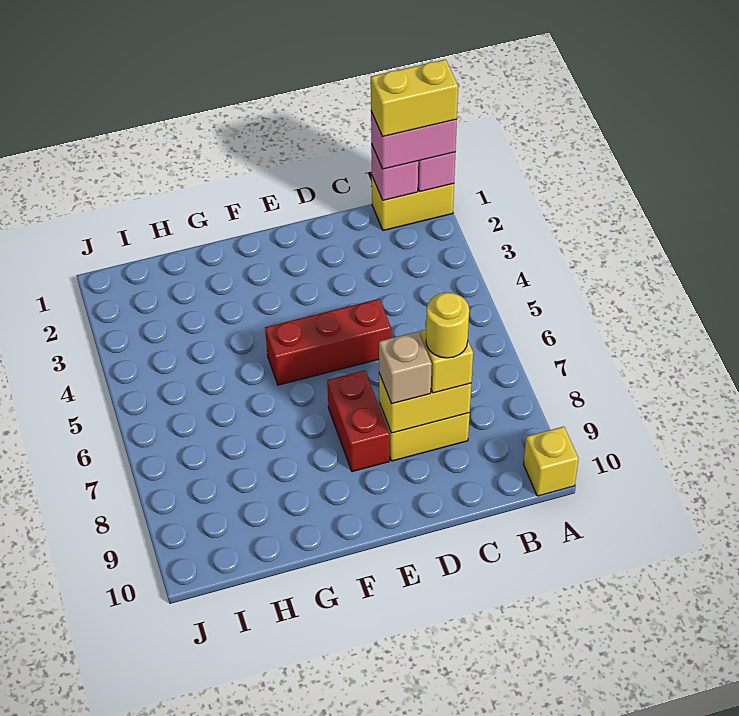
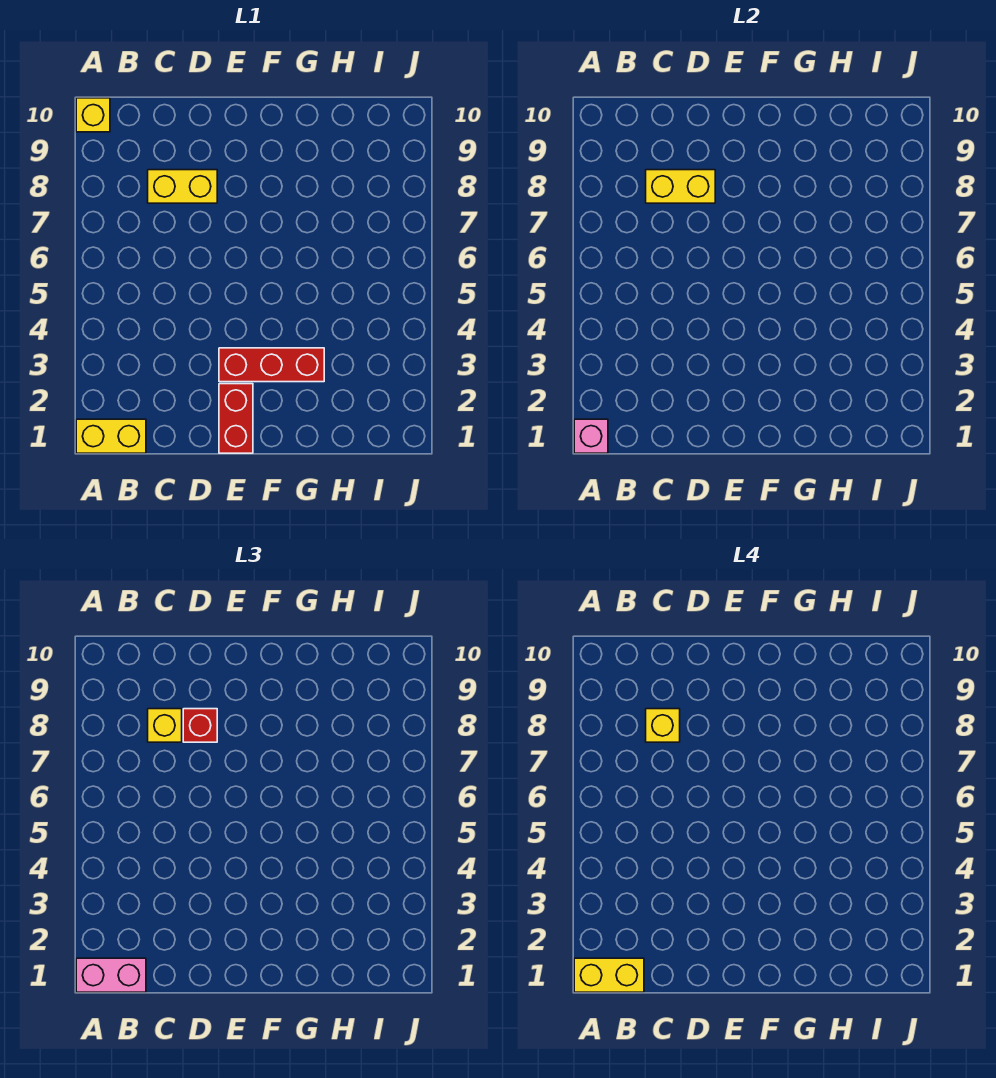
pink 1x1 brick [371,144,418,200] -> none
yellow 1x1 round brick [426,293,469,358] -> yellow 1x1 brick [646,709,680,742]
red 1x3 brick [265,299,391,385] -> red 1x3 brick moved to [219,348,324,382]
tan 1x1 brick [379,332,432,404] -> red 1x1 brick [183,709,217,742]
red 1x2 brick [327,370,390,472] -> red 1x2 brick moved to [219,384,253,453]

